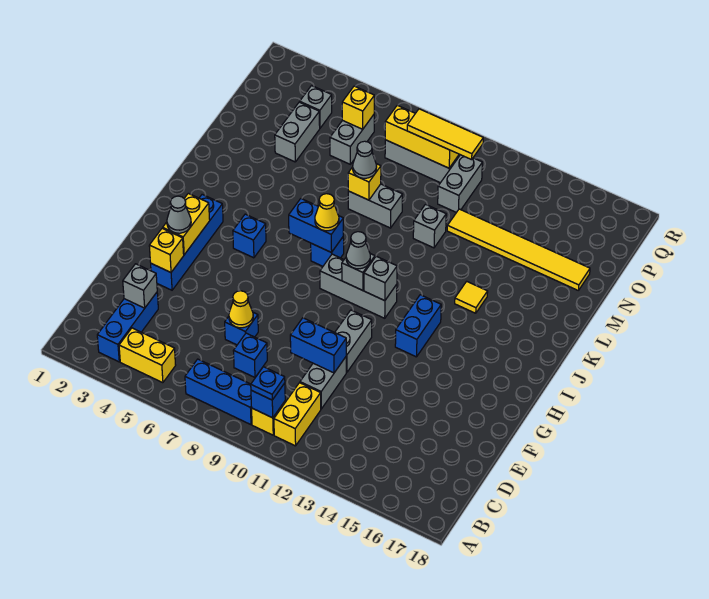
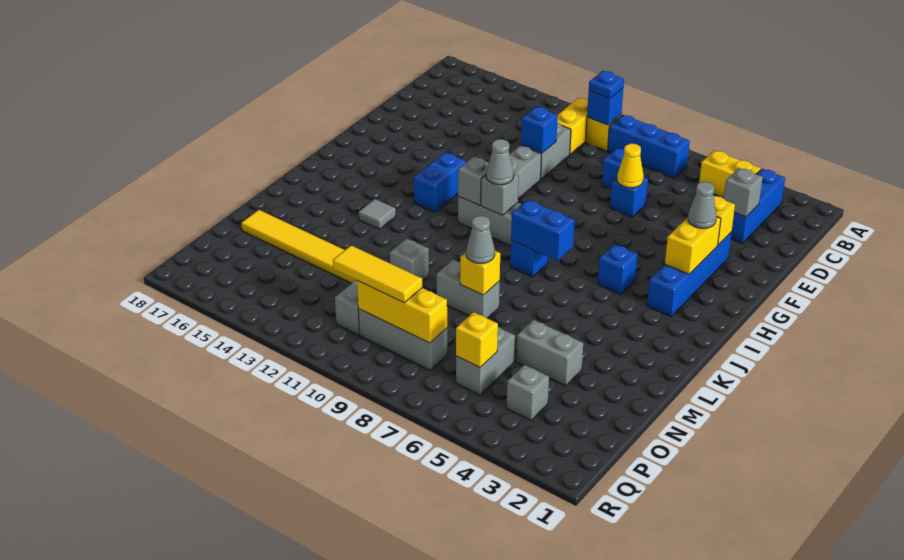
blue 1x2 brick [290,318,346,373] -> blue 1x1 brick [521,106,558,153]
yellow 1x1 cone [315,194,339,231] -> none
yellow 1x1 tile [455,281,488,313] -> grey 1x1 tile [359,199,396,229]
grey 1x2 brick [275,102,320,162] -> grey 1x2 brick turned to [516,320,583,386]

